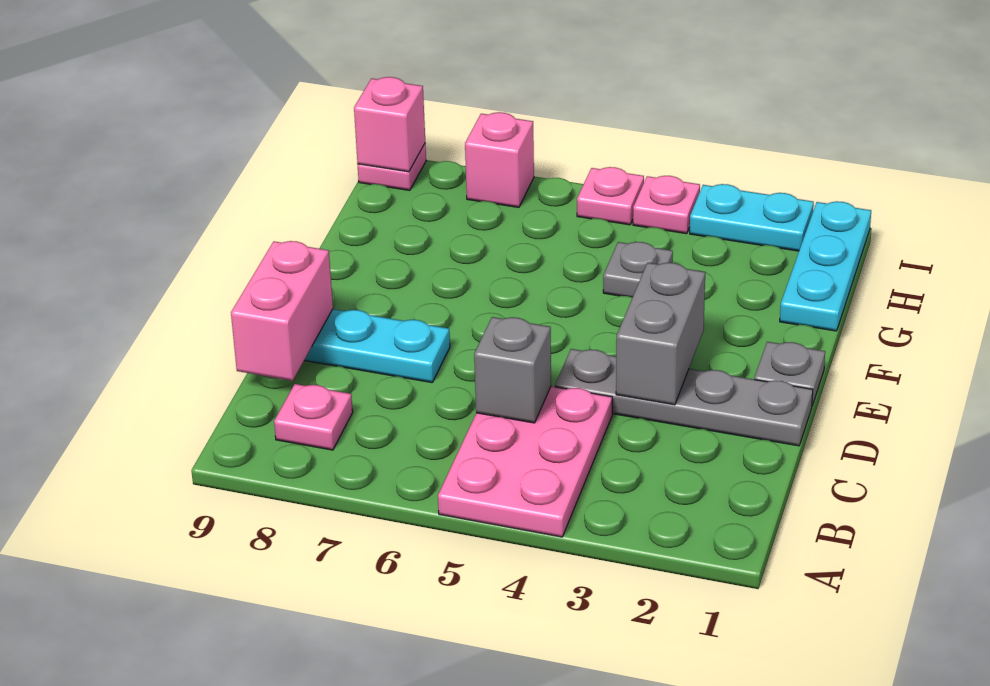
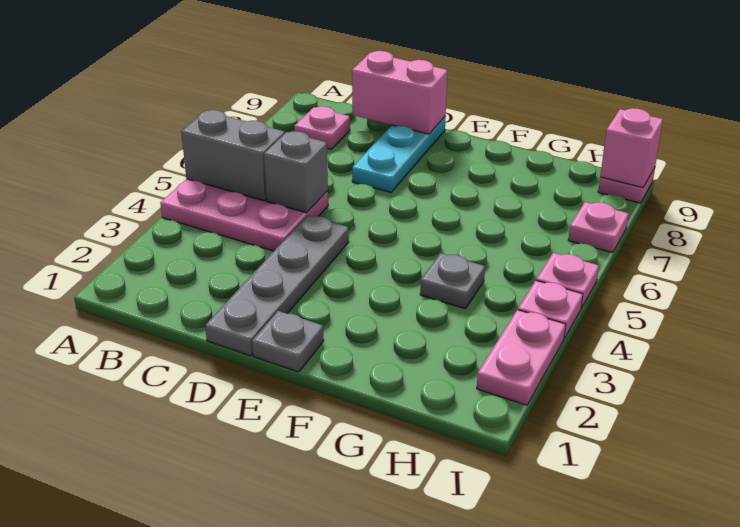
grey 1x2 brick [616,263,705,405] -> grey 1x2 brick moved to [181,110,285,201]
cyan 1x3 plate [780,201,871,331] -> none
cyan 1x2 plate [690,184,814,251] -> pink 1x2 plate [477,310,566,405]
pink 1x1 brick [465,112,534,207] -> pink 1x1 plate [568,202,629,253]

